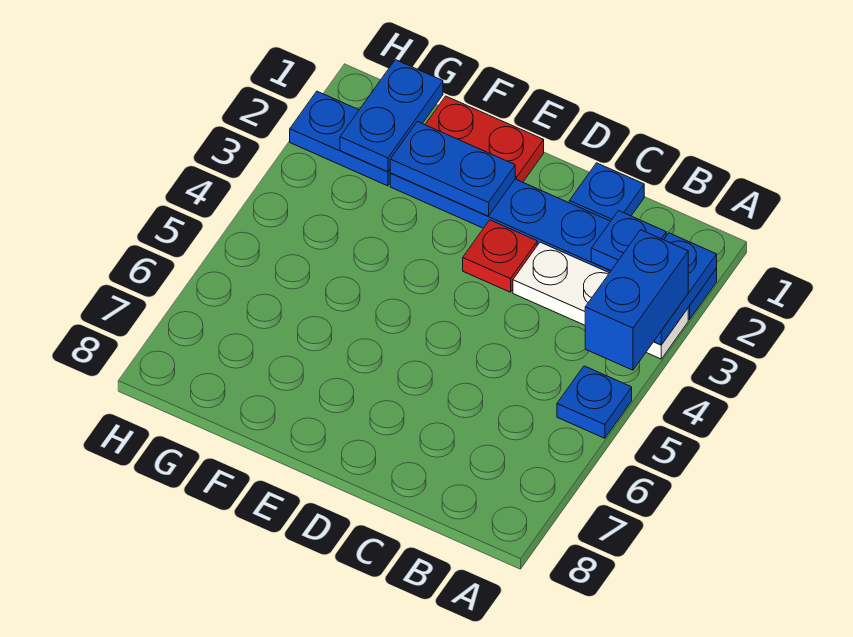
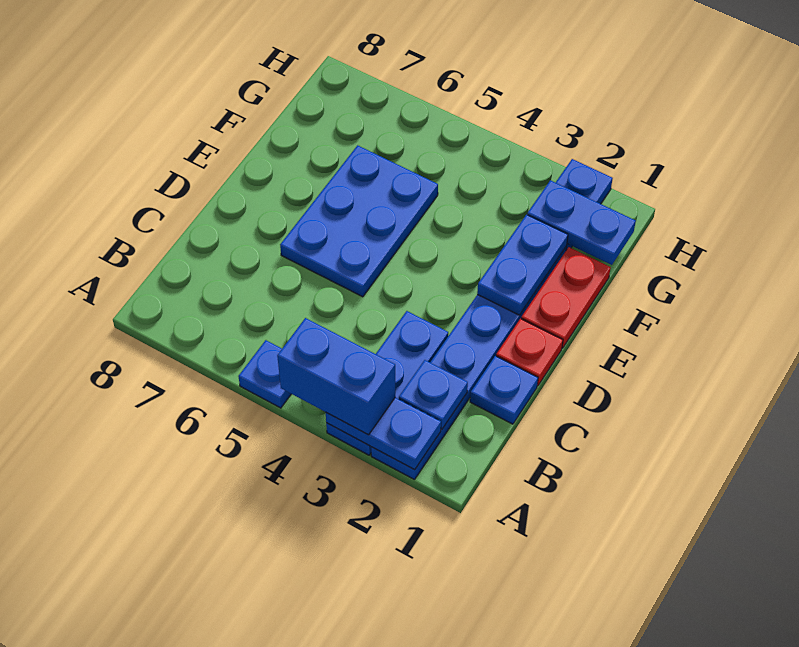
white 1x3 plate [513,242,688,359] -> blue 1x3 plate [326,311,448,455]
red 1x1 plate [463,220,537,292] -> red 1x1 plate moved to [496,319,563,386]
none -> blue 2x3 plate [280,145,438,297]

